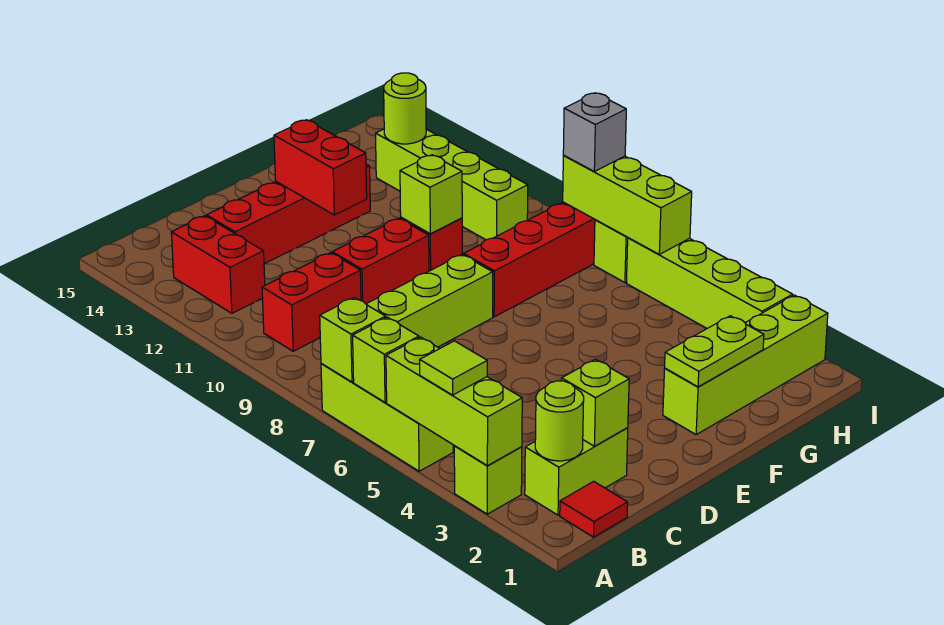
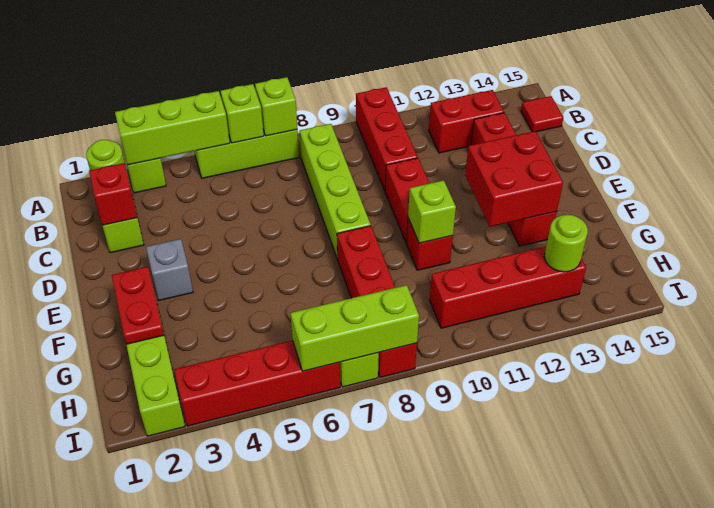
lime 1x1 tile [420,341,487,395] -> none
red 1x1 tile [560,481,628,537] -> red 1x1 tile moved to [521,96,563,132]
red 1x2 brick [262,253,361,351] -> red 1x3 brick [356,87,418,191]
lime 1x1 brick [562,359,629,446] -> red 1x1 brick [89,163,137,225]
red 1x2 brick [274,120,367,215] -> red 2x2 brick [465,131,563,227]
lime 1x2 plate [665,316,764,387] -> red 1x2 plate [112,267,164,344]
lime 1x4 brick [376,129,528,240] -> red 1x4 brick [430,247,586,328]
lime 1x4 brick [627,238,793,328] -> red 1x4 brick [174,341,340,426]
grey 1x1 brick [563,93,626,172] -> grey 1x1 brick moved to [146,239,193,300]

